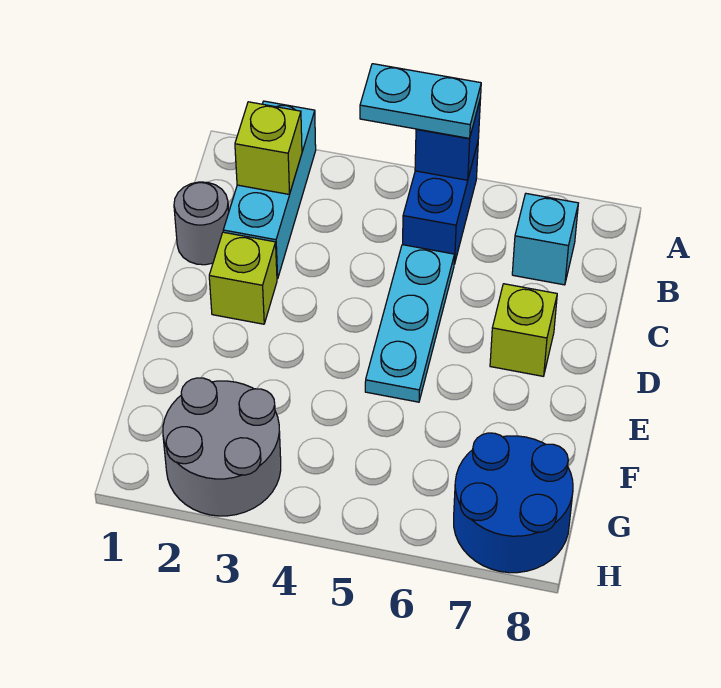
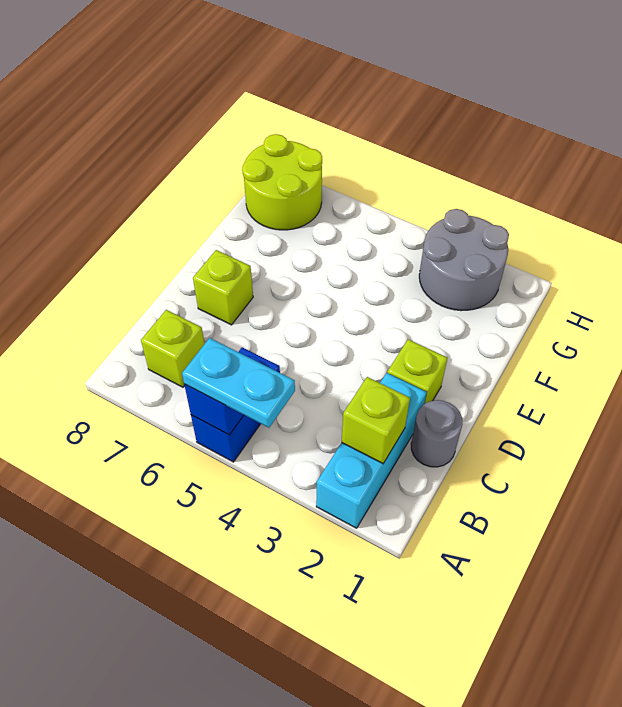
cyan 1x1 brick [512,194,578,285] -> lime 1x1 brick [141,310,204,387]
cyan 1x3 plate [365,245,454,402] -> none
blue 2x2 round brick [454,433,573,573] -> lime 2x2 round brick [242,134,322,230]

